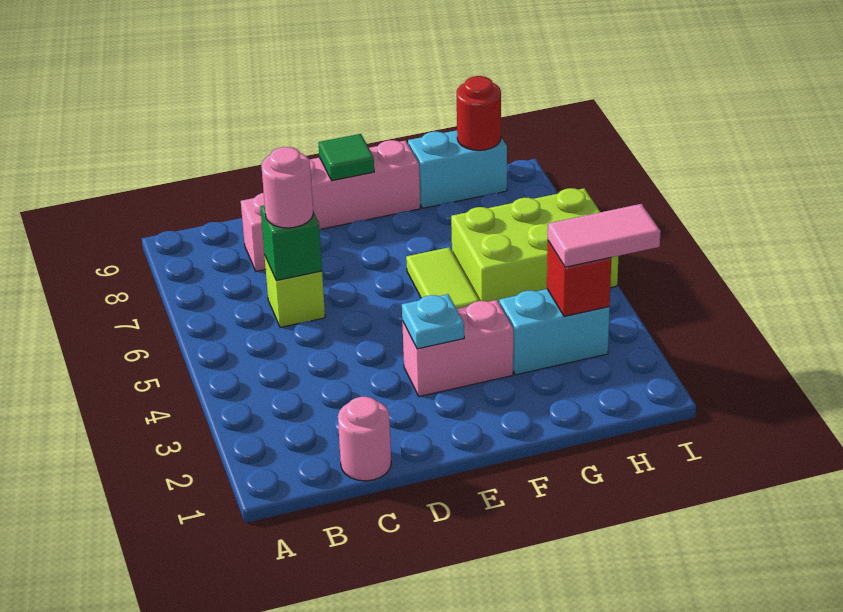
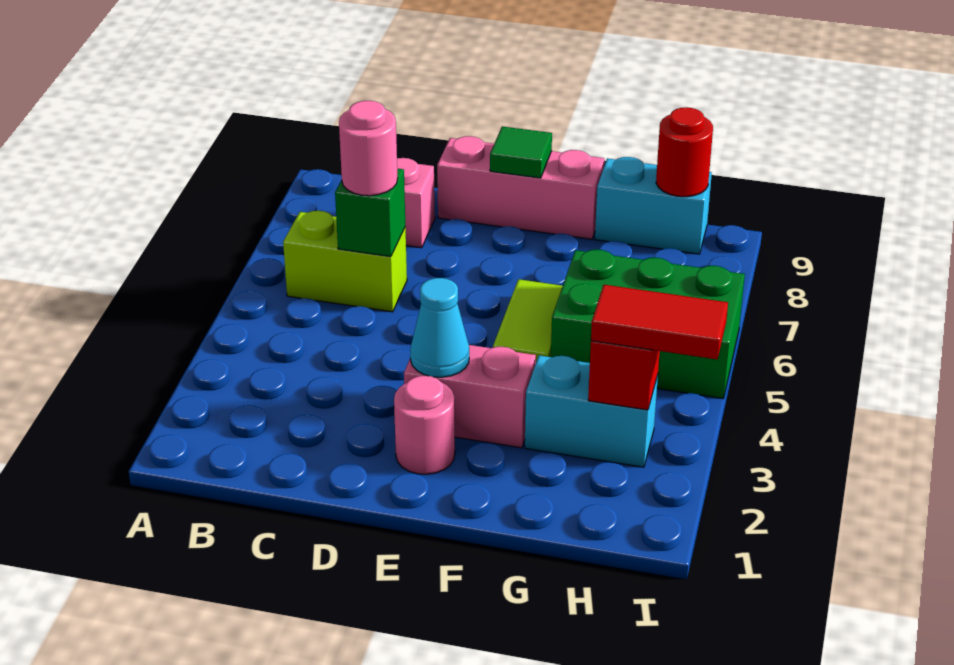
pink 1x1 round brick [338,397,391,481] -> pink 1x1 round brick moved to [394,376,455,474]
lime 1x1 brick [264,255,325,327] -> lime 1x2 brick [283,211,407,312]
cyan 1x1 plate [402,294,464,349] -> cyan 1x1 cone [410,278,469,377]
lime 2x3 brick [451,188,618,302] -> green 2x3 brick [551,249,745,399]
pink 1x2 tile [548,204,661,267] -> red 1x2 tile [591,285,728,359]

